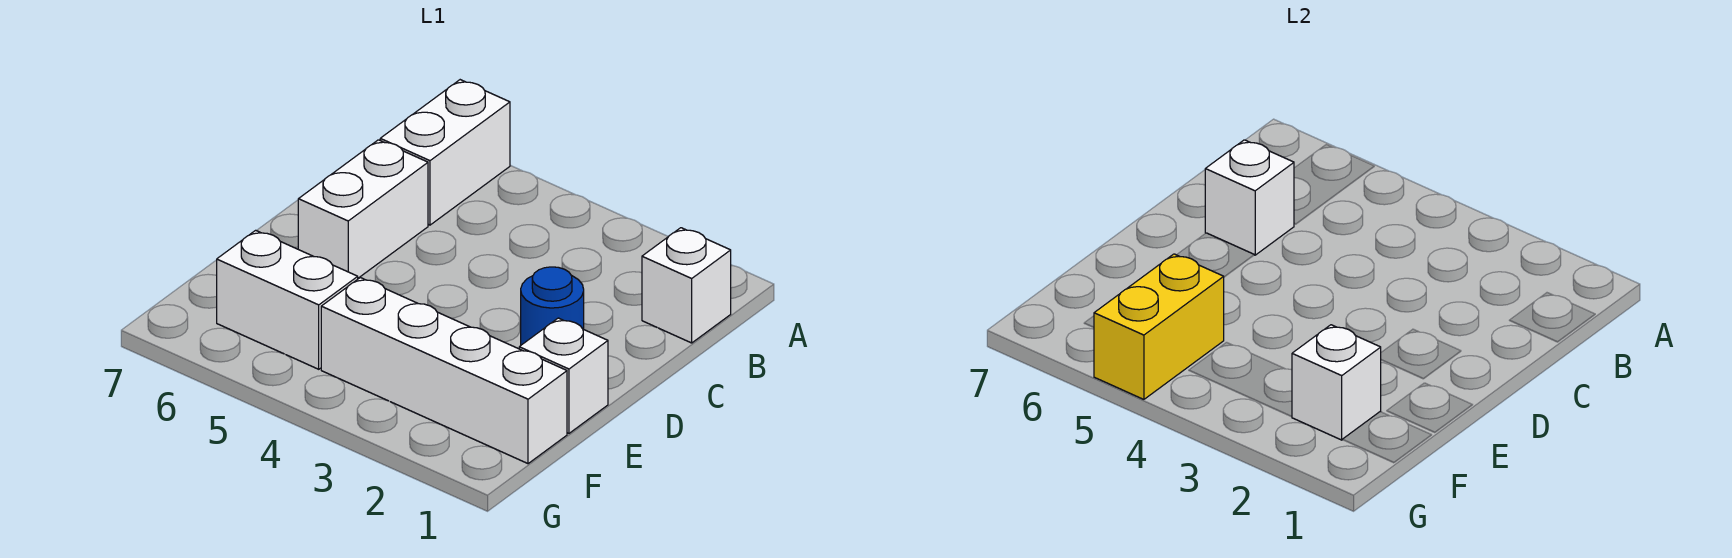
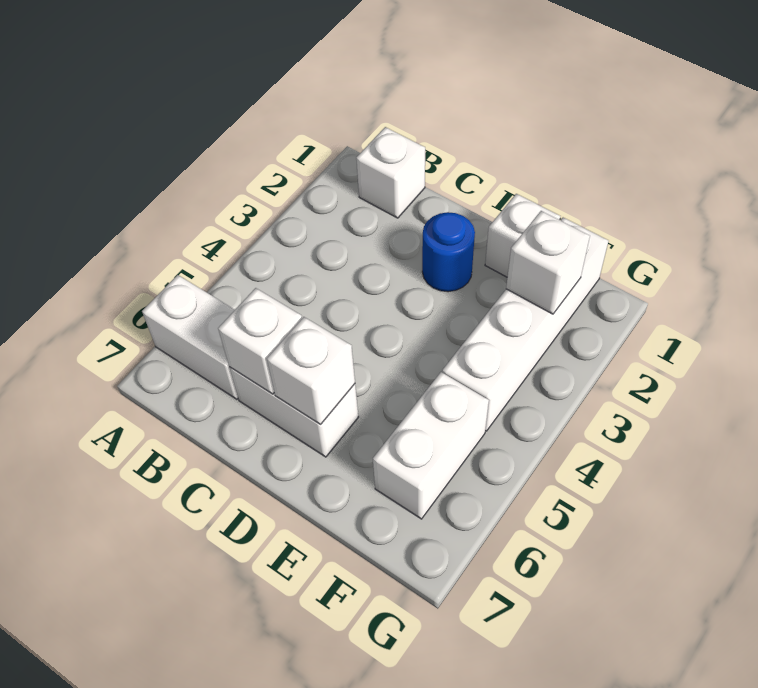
none -> white 1x1 brick [267,317,355,424]
yellow 1x2 brick [1094,254,1224,399] -> none

